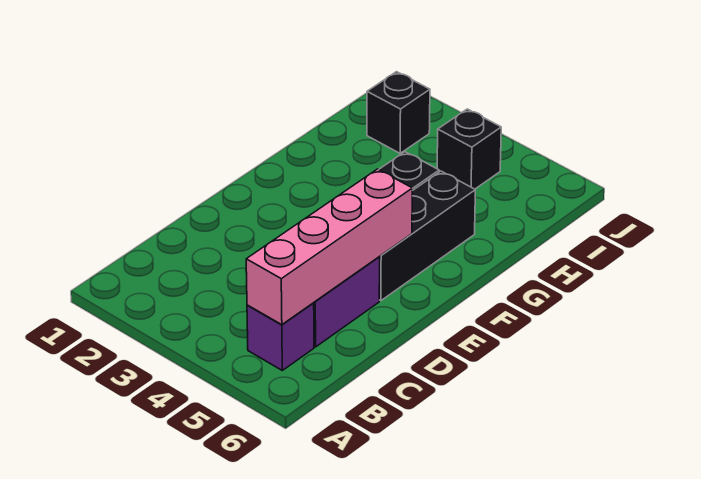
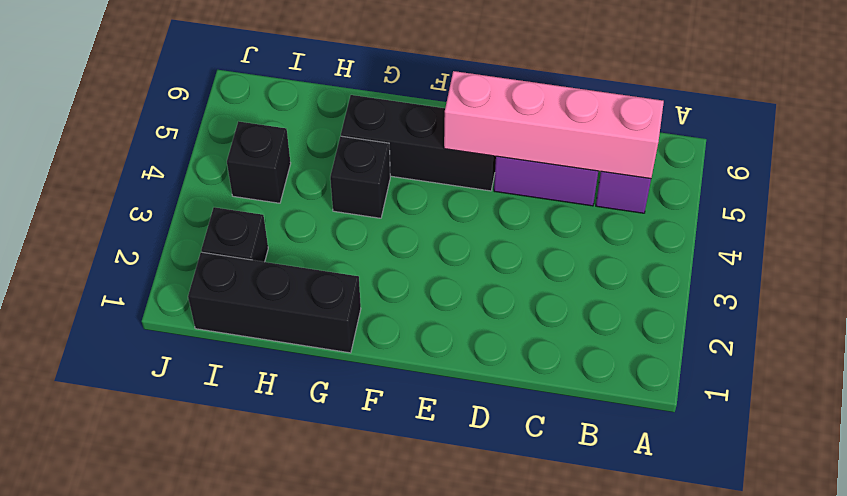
none -> black 1x3 brick [188,252,361,353]

